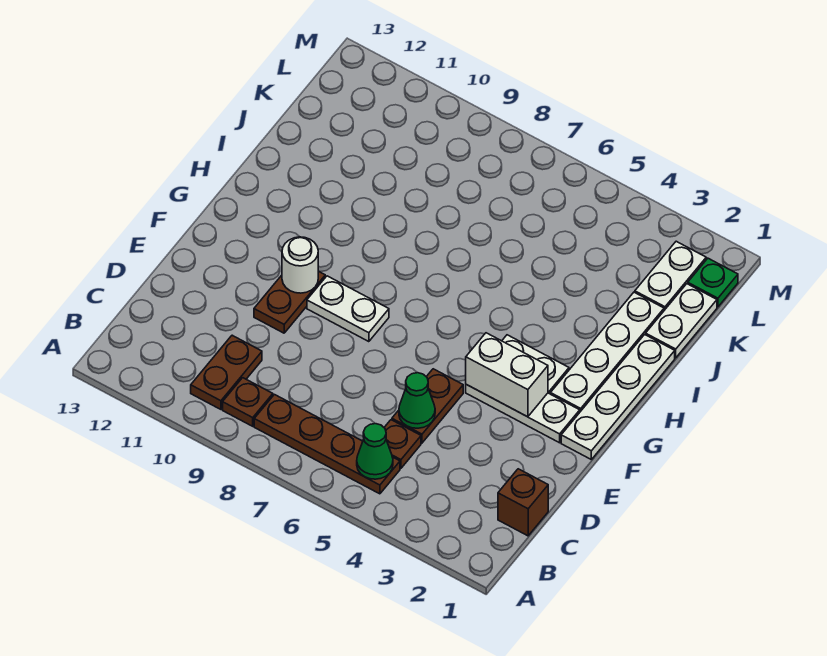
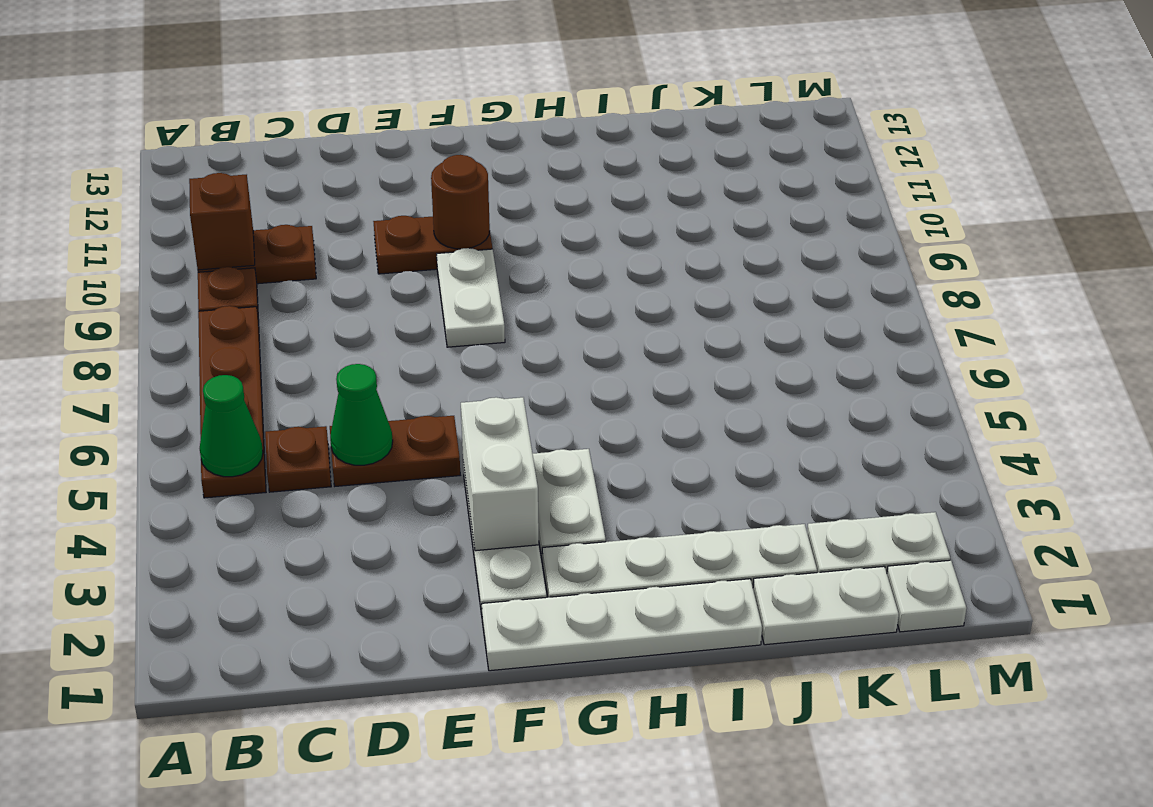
brown 1x1 brick [498,469,548,536] -> brown 1x1 brick moved to [189,173,255,270]
white 1x1 round brick [282,237,318,293] -> brown 1x1 round brick [431,155,490,249]
green 1x1 plate [688,258,738,307] -> white 1x1 plate [887,560,967,632]

